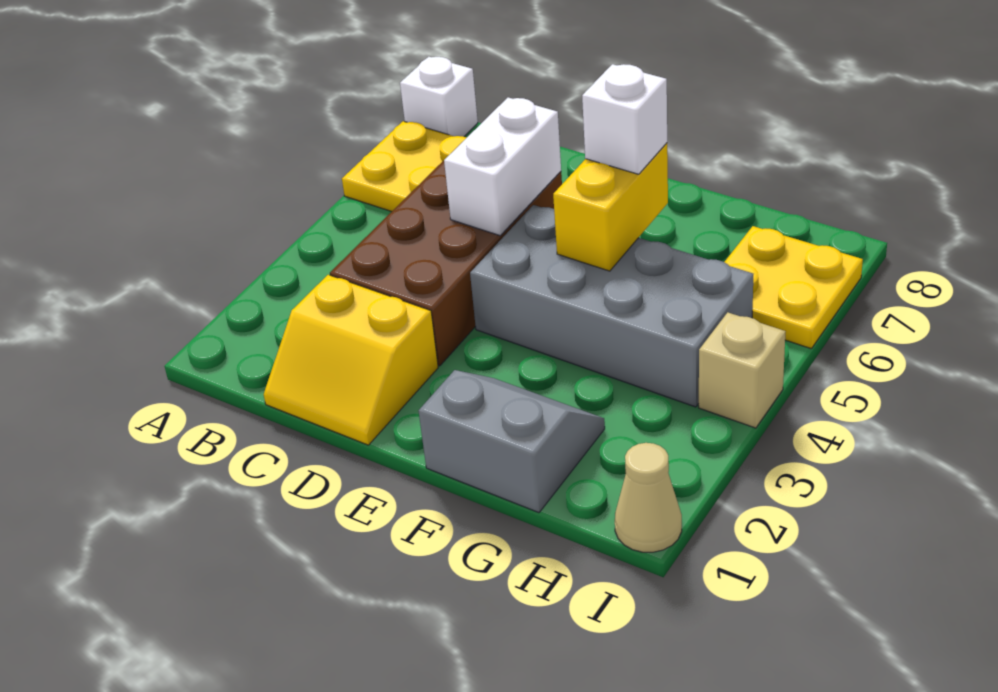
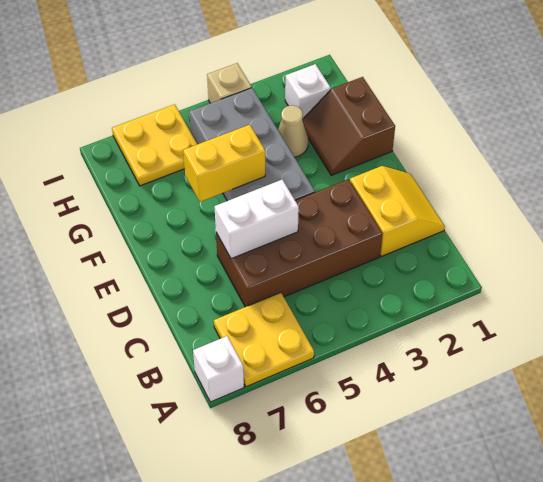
grey 2x2 slope [419,370,605,513] -> brown 2x2 slope [302,77,395,175]
white 1x1 brick [582,64,667,174] -> white 1x1 brick moved to [285,64,331,118]
tan 1x1 cone [615,443,682,552] -> tan 1x1 cone moved to [278,105,308,157]

